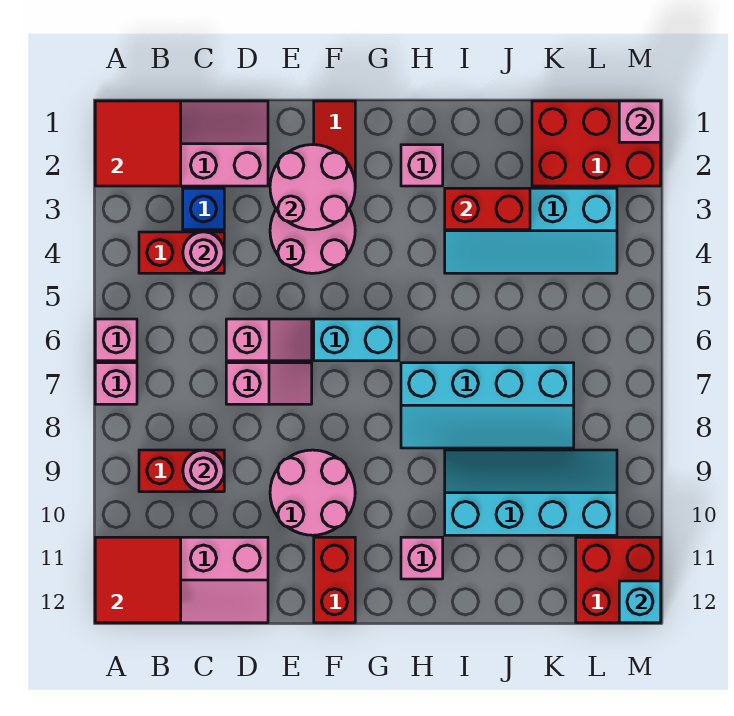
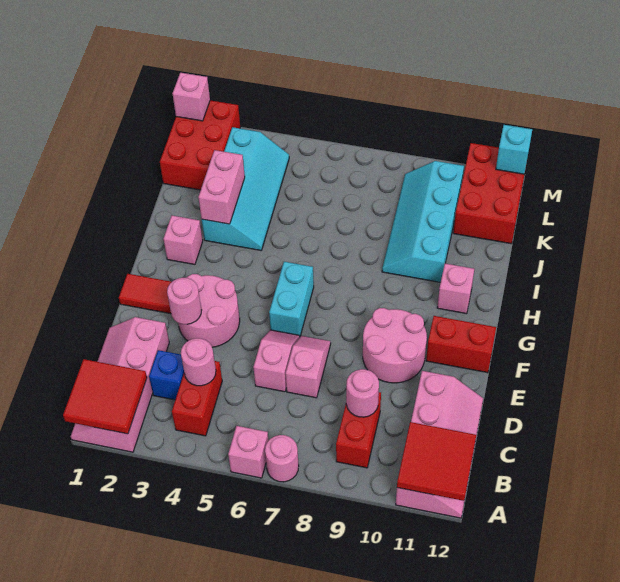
pink 1x1 brick [95,363,137,404] -> pink 1x1 round brick [265,435,299,482]
pink 2x2 round brick [270,145,355,230] -> pink 1x1 round brick [167,278,202,324]
cyan 2x4 slope [401,363,574,448] -> none
red 1x2 brick [445,188,530,230] -> pink 1x2 brick [198,150,245,224]
red 2x2 brick [576,537,661,623] -> red 2x3 brick [453,143,525,244]

